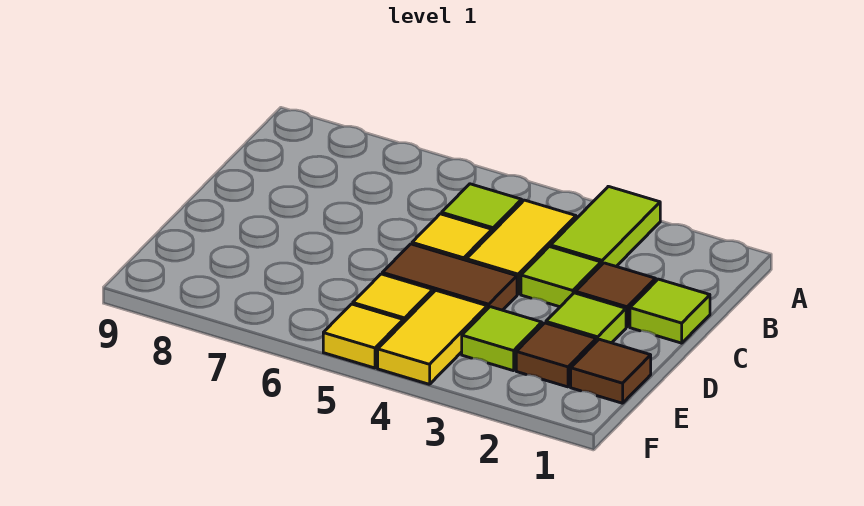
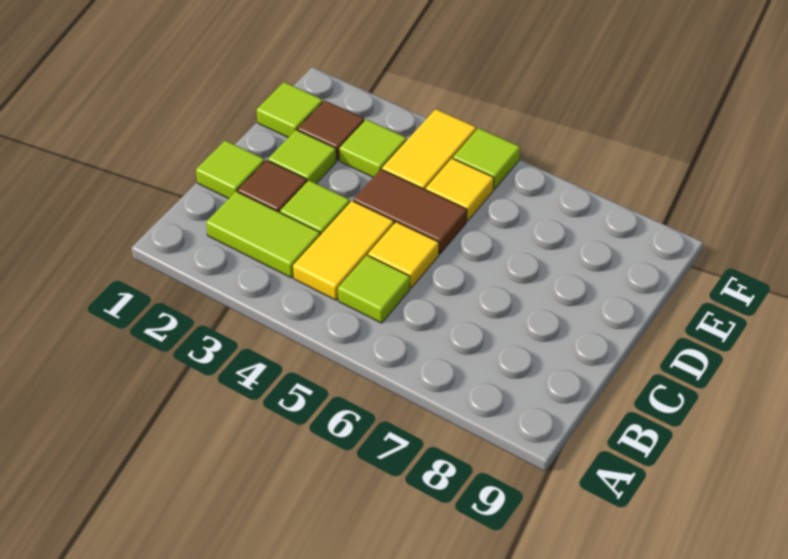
lime 1x2 tile [551,186,660,266] -> lime 1x2 tile turned to [206,191,320,278]
brown 1x1 tile [571,339,651,403] -> lime 1x1 tile [257,82,323,138]
yellow 1x1 tile [323,304,403,368] -> lime 1x1 tile [453,128,520,189]

